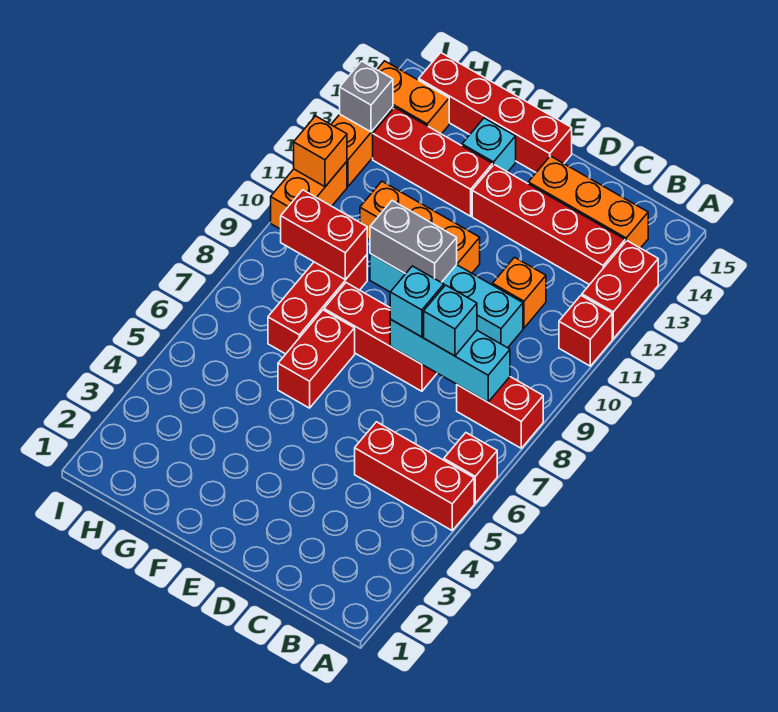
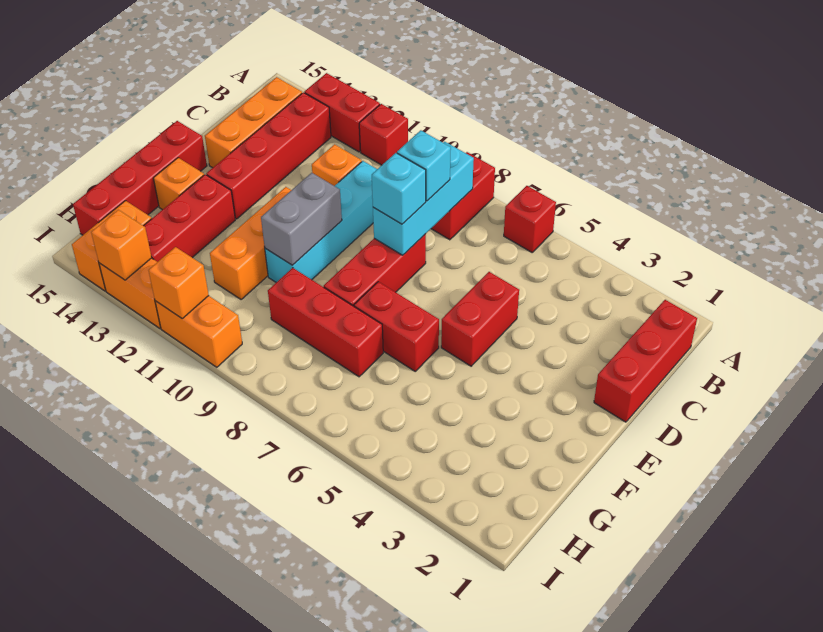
red 1x3 brick [355,422,474,530] -> red 1x3 brick moved to [594,300,697,422]
cyan 1x1 brick [462,118,516,172] -> orange 1x1 brick [153,158,204,210]
red 1x2 brick [281,190,367,280] -> red 1x2 brick moved to [441,272,519,366]
grey 1x1 brick [340,61,393,132] -> orange 1x1 brick [91,210,152,280]

